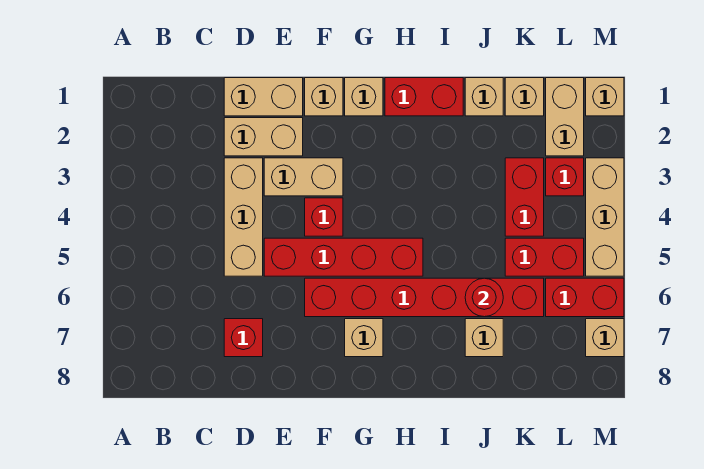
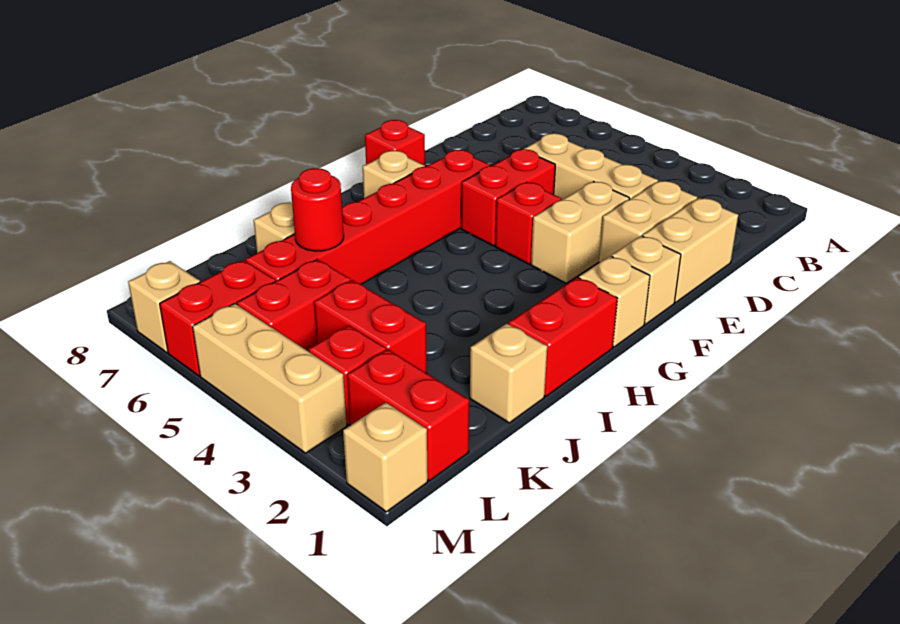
red 1x1 brick [224,319,263,357] -> red 1x1 brick moved to [365,120,425,165]
red 1x4 brick [264,238,423,276] -> red 1x2 brick [461,149,555,246]
tan 1x1 brick [505,78,544,116] -> none
tan 1x2 brick [546,78,584,156] -> red 1x2 brick [347,349,469,480]

